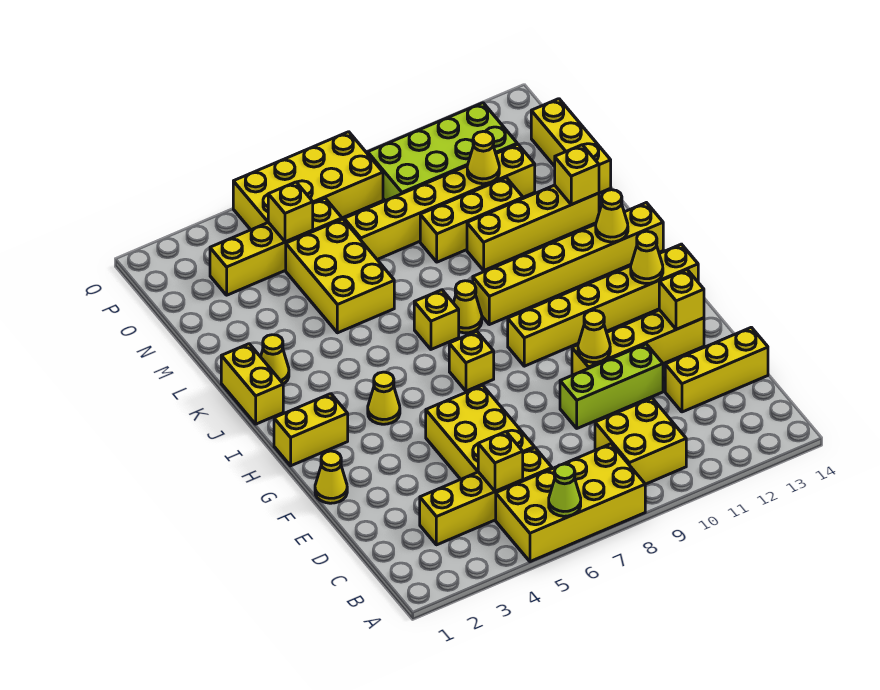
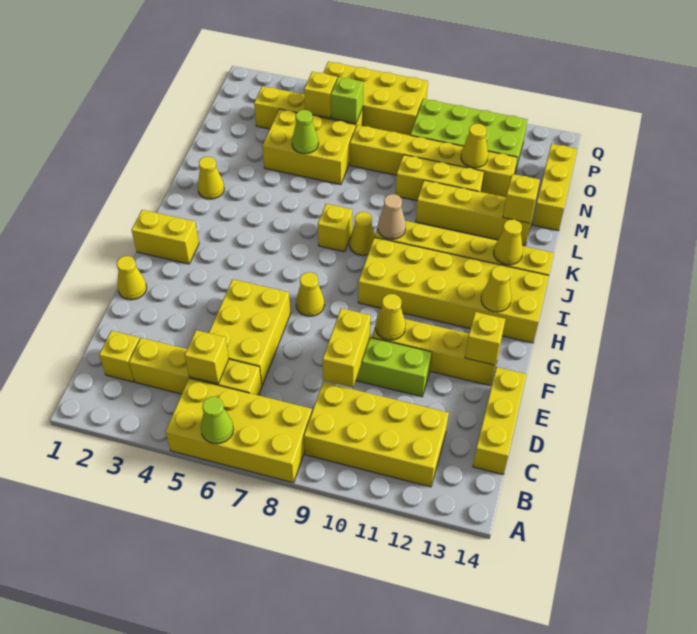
yellow 2x2 brick [595,398,686,484] -> yellow 2x4 brick [304,382,449,487]
yellow 1x3 brick [665,327,768,412] -> yellow 1x3 brick turned to [473,367,527,474]
yellow 1x1 cone [368,372,400,424] -> yellow 1x1 cone moved to [296,272,324,316]
yellow 1x1 brick [449,331,494,391] -> yellow 1x1 brick moved to [99,331,140,382]
yellow 1x6 brick [508,244,698,366] -> yellow 2x6 brick [358,237,549,343]
yellow 1x2 brick [221,344,283,424] -> yellow 1x2 brick moved to [323,308,371,388]
none -> tan 1x1 cone [378,194,406,239]
yellow 2x3 brick [286,219,394,333] -> yellow 2x3 brick turned to [262,109,356,184]
none -> lime 1x1 cone [292,110,319,154]
none -> lime 1x1 brick [331,77,363,123]

